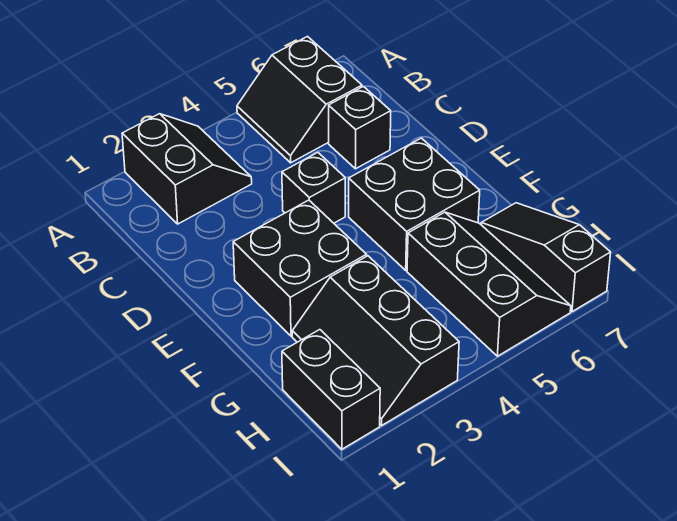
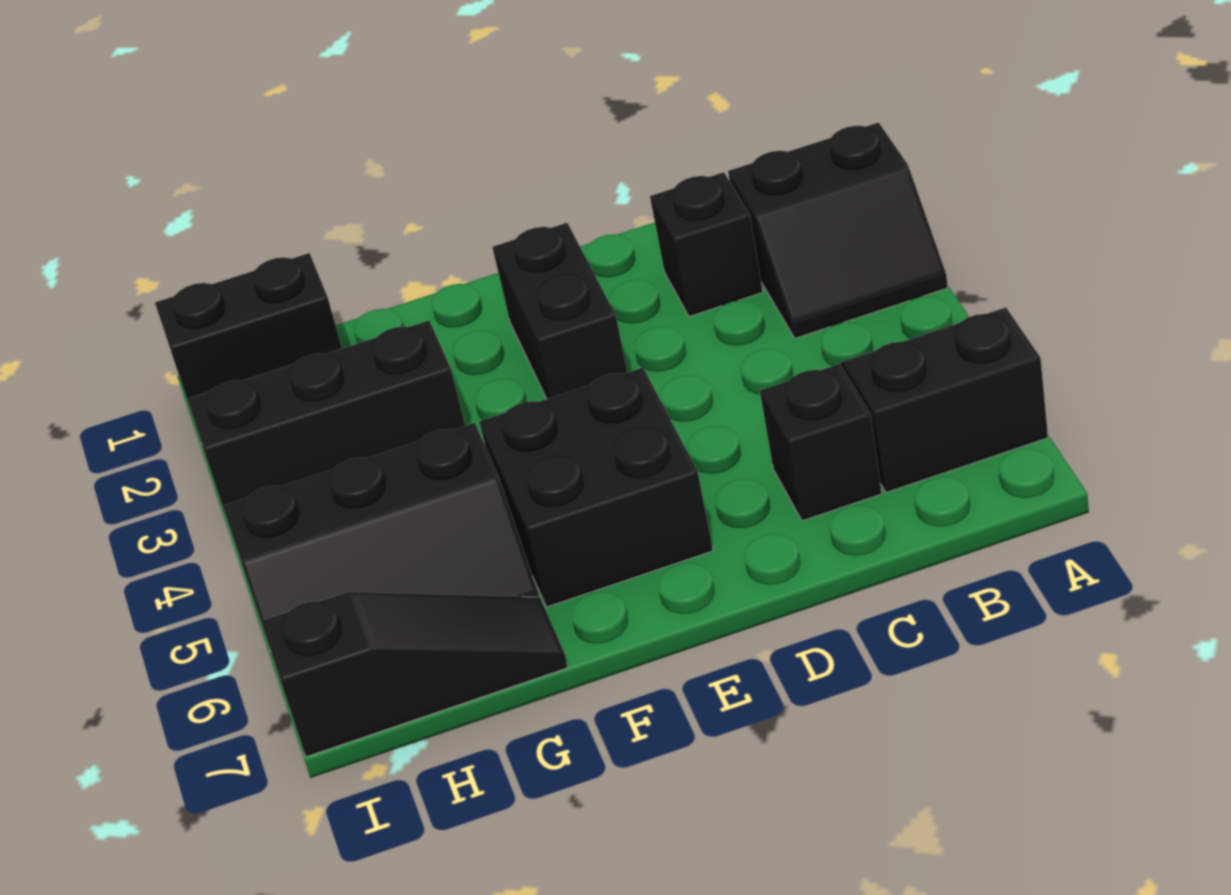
black 1x1 brick [282,153,345,223] -> black 1x1 brick moved to [650,172,763,316]
black 2x2 brick [233,200,367,336] -> black 1x2 brick [492,223,628,399]

